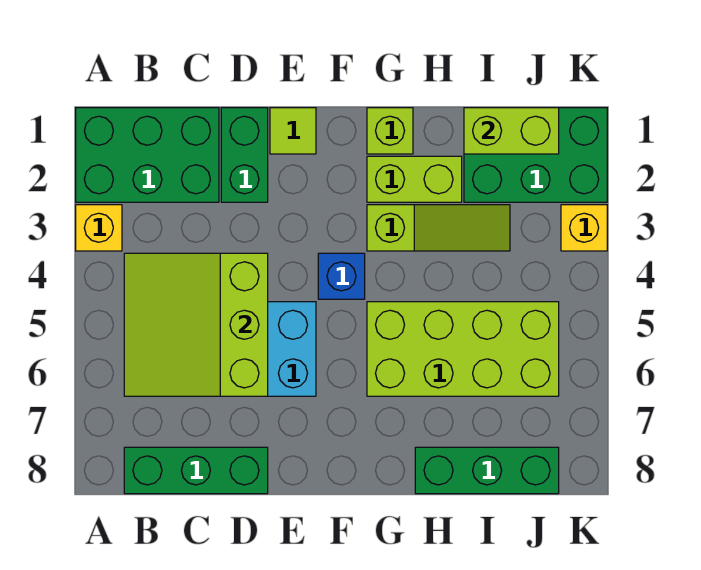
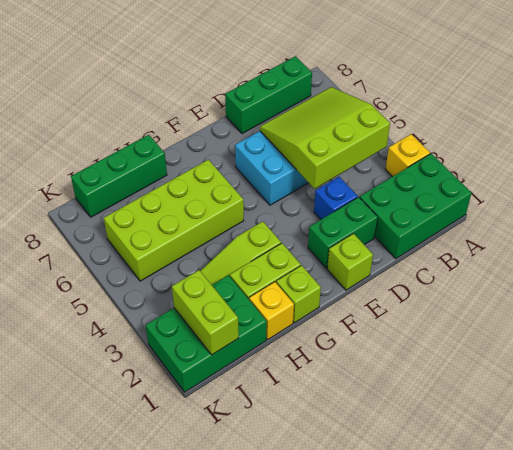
lime 3x3 slope [124,253,268,396] -> lime 3x3 slope turned to [260,87,390,189]
green 1x2 brick [221,108,268,202] -> green 1x2 brick turned to [308,197,378,268]
lime 1x1 tile [270,108,316,154] -> lime 1x1 brick [327,234,373,290]
blue 1x1 brick [318,253,365,299] -> blue 1x1 brick moved to [314,177,358,219]
lime 1x2 brick [464,108,559,154] -> lime 1x2 brick turned to [172,270,239,355]
yellow 1x1 brick [561,205,607,251] -> yellow 1x1 brick moved to [249,282,294,339]

